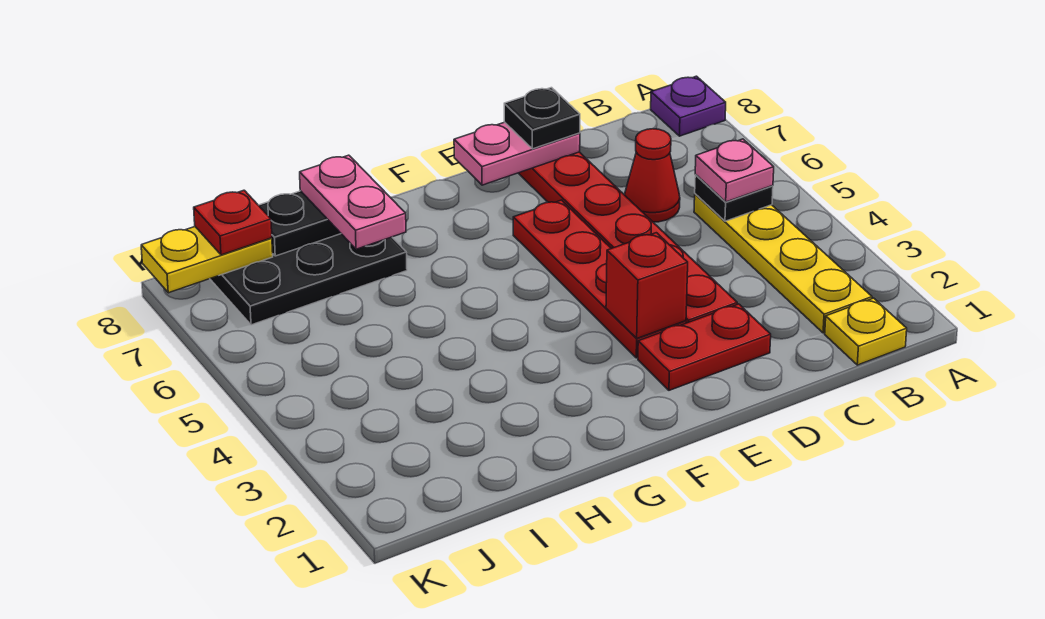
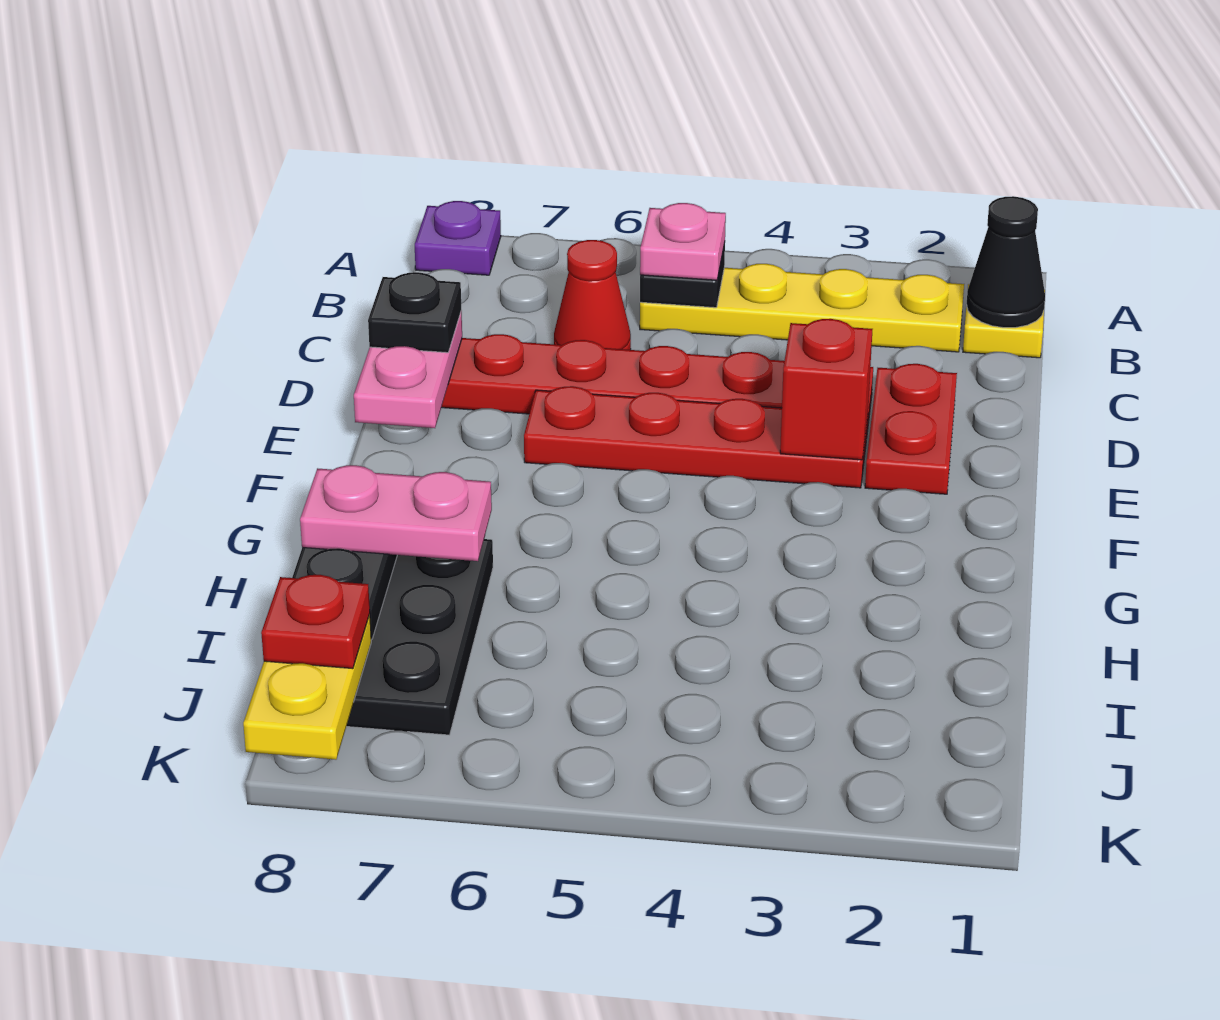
none -> black 1x1 cone [967,196,1045,328]

